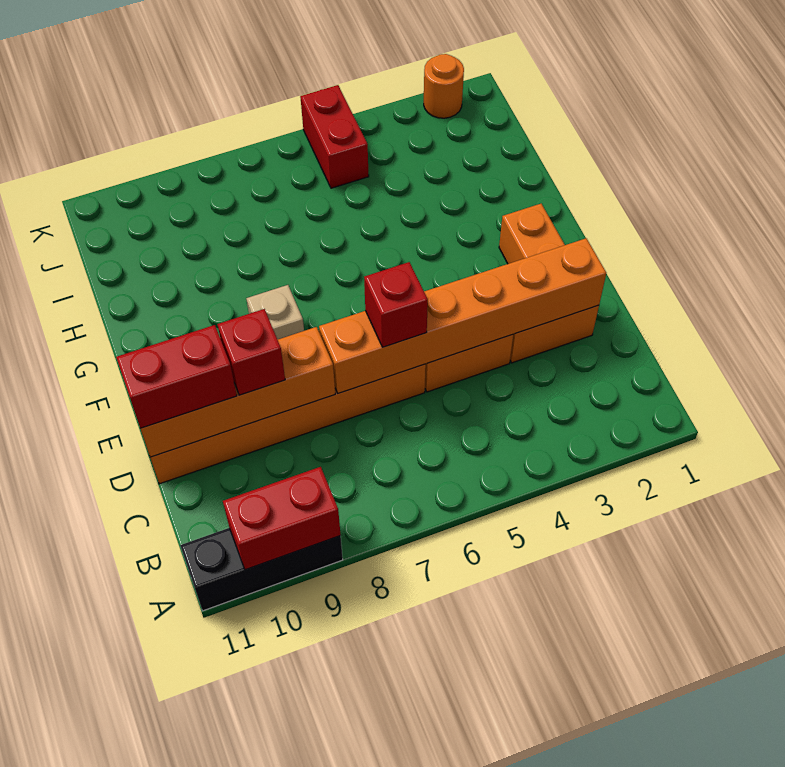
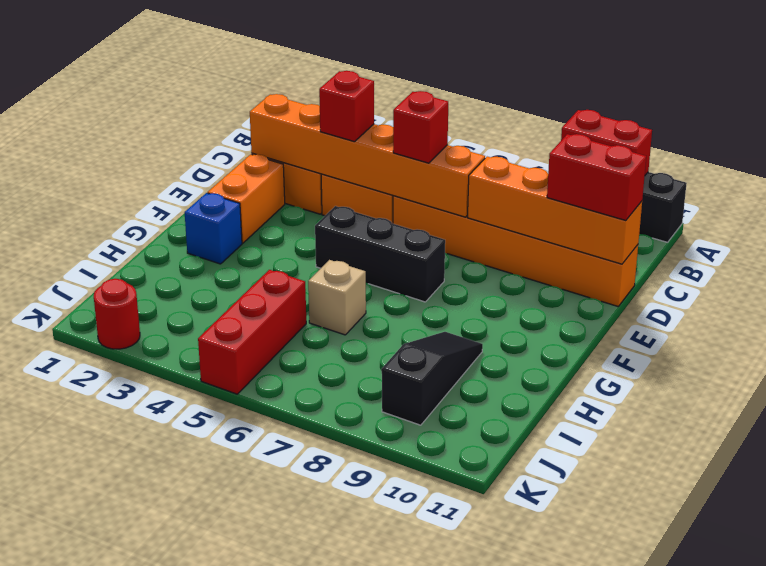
red 1x1 brick [217,309,285,395] -> red 1x1 brick moved to [319,71,374,142]
none -> black 1x3 brick [315,206,445,302]
tan 1x1 brick [246,285,304,340] -> tan 1x1 brick moved to [308,260,366,335]
none -> blue 1x1 brick [185,193,242,264]
none -> black 1x3 slope [382,332,483,425]
red 1x2 brick [300,85,369,188] -> red 1x3 brick [198,270,306,394]
orange 1x1 round brick [424,54,464,118] -> red 1x1 round brick [94,279,140,349]

